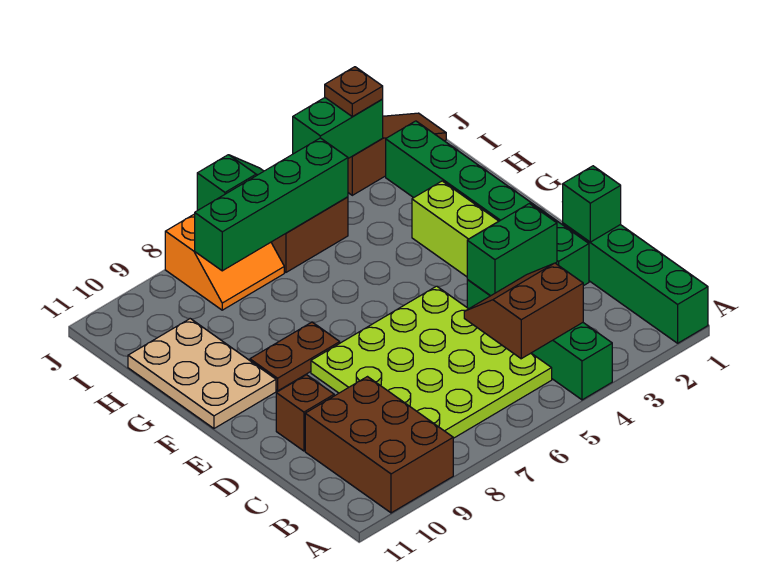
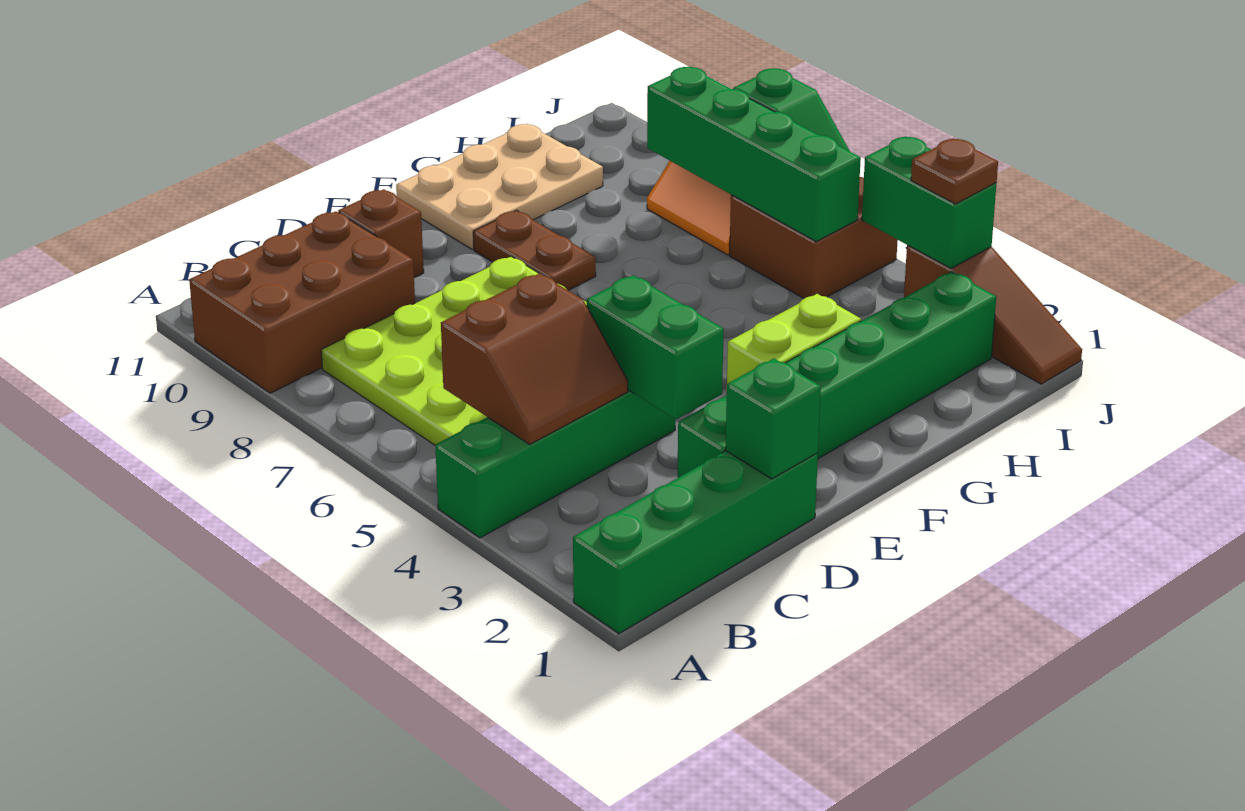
brown 2x2 slope [464,263,583,359] -> brown 2x2 slope turned to [441,273,628,444]

